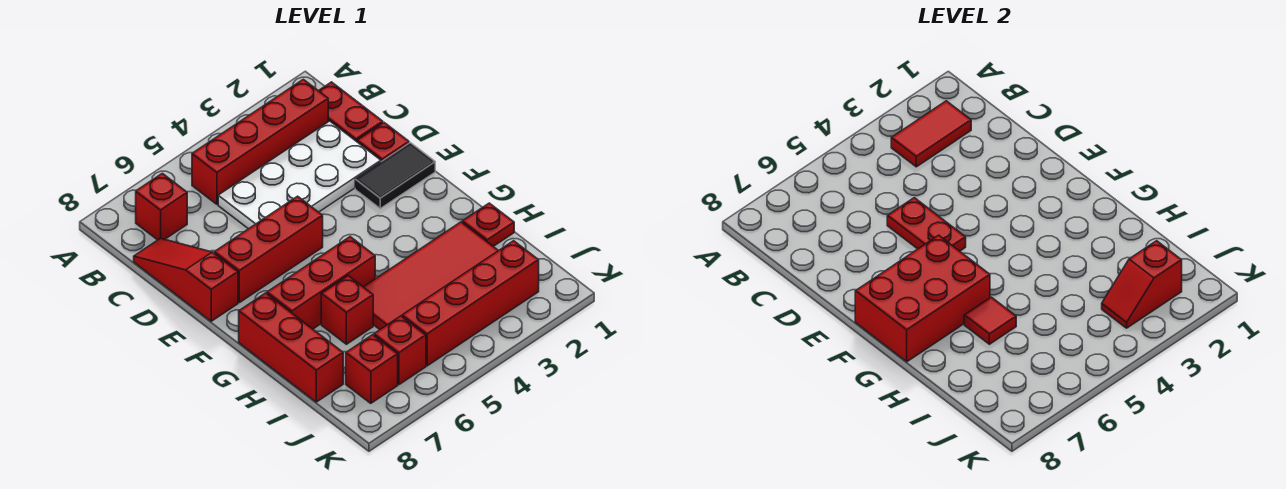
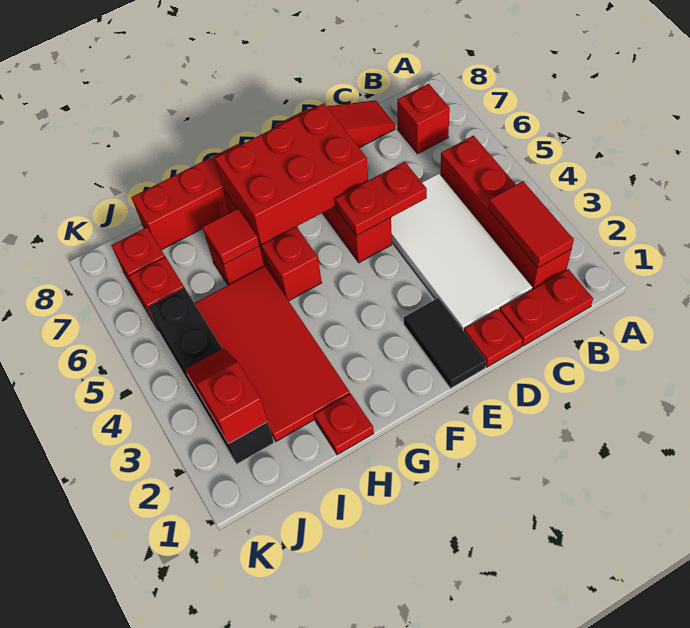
white 2x4 plate [218,121,381,229] -> white 2x4 tile [391,173,532,331]
red 2x3 brick [855,235,990,362] -> red 2x3 brick turned to [215,103,368,245]
red 1x4 brick [402,241,539,366] -> black 1x4 brick [148,288,274,464]

